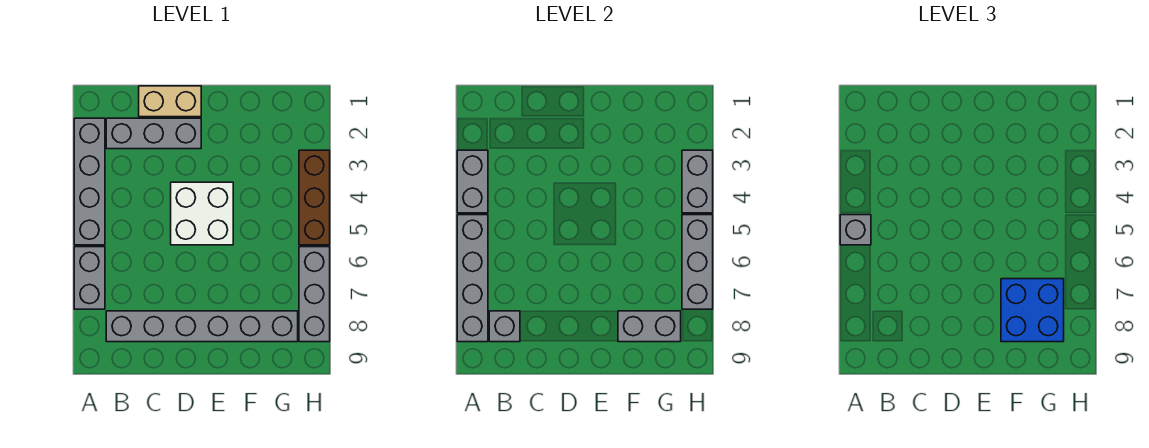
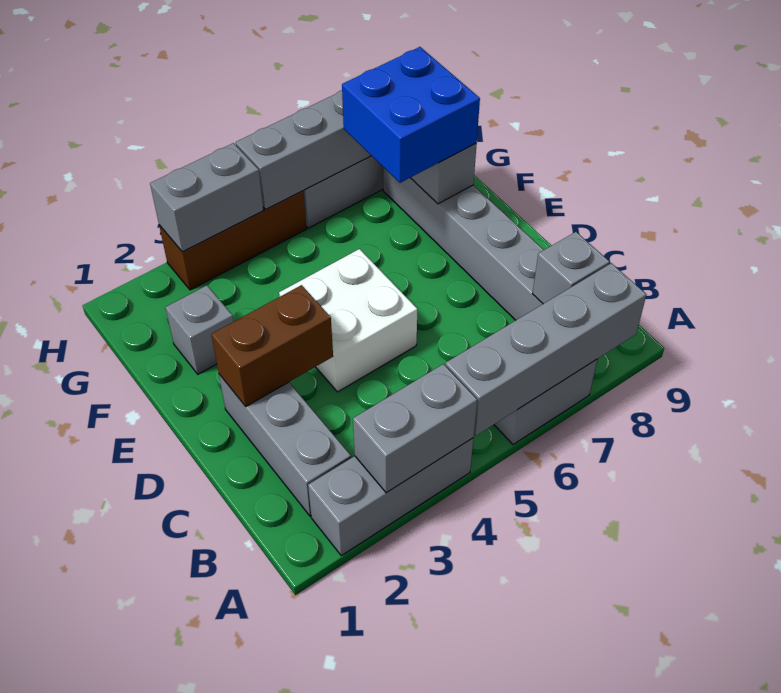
grey 1x4 brick [74,118,105,245] -> grey 1x3 brick [308,438,473,556]
grey 1x1 brick [840,215,871,245] -> grey 1x1 brick moved to [165,285,234,374]
tan 1x2 brick [139,86,201,117] -> none
none -> brown 1x2 brick [211,285,333,406]

